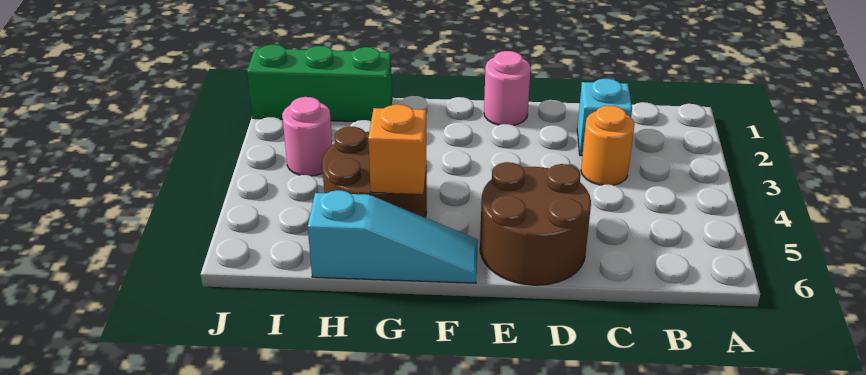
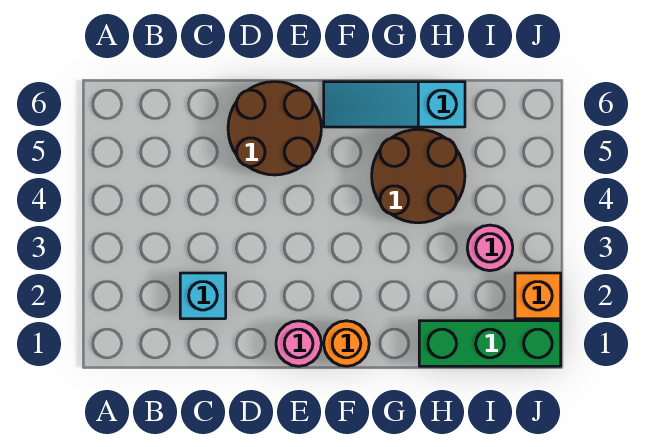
orange 1x1 round brick [581,106,635,185] -> orange 1x1 round brick moved to [324,321,369,366]
orange 1x1 brick [368,104,426,194] -> orange 1x1 brick moved to [515,273,561,319]

